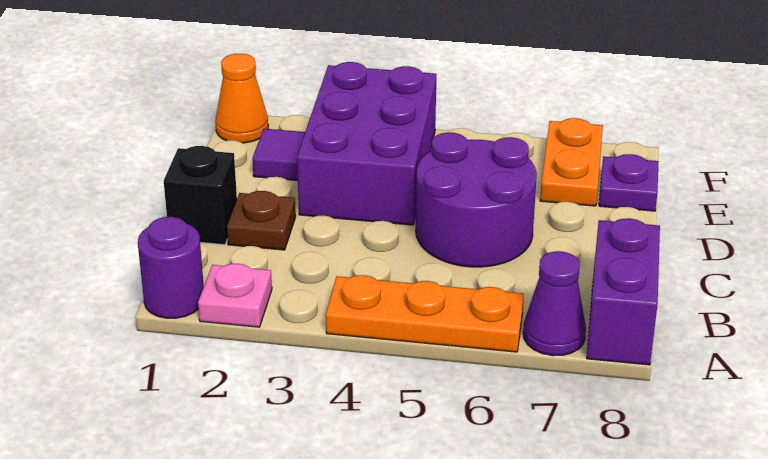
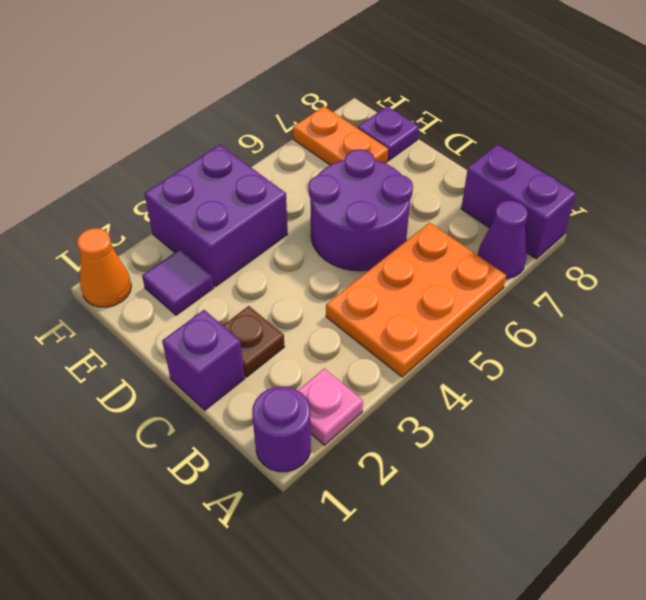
orange 1x3 plate [326,275,524,352] -> orange 2x3 plate [326,223,506,377]
black 1x1 brick [164,146,237,245] -> purple 1x1 brick [162,310,245,410]
purple 2x3 brick [297,62,436,225] -> purple 2x2 brick [144,145,288,286]

